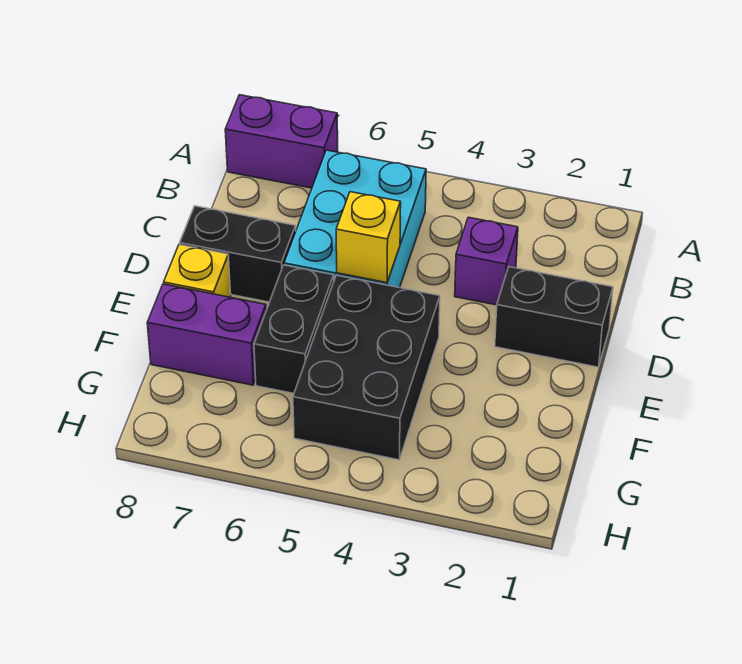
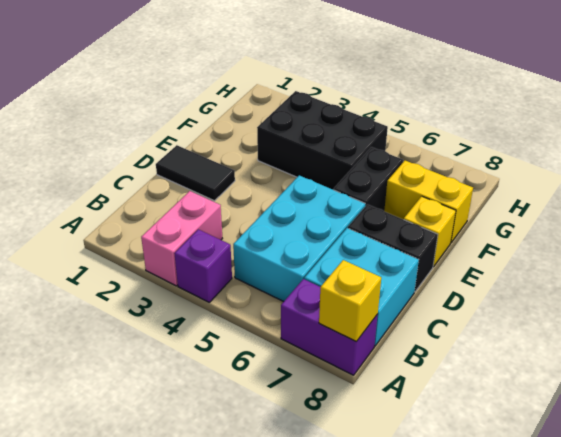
none -> pink 1x2 brick [141,191,222,286]
none -> cyan 2x2 brick [304,228,419,346]
purple 1x1 brick [455,217,518,305] -> purple 1x1 brick moved to [174,229,232,302]
black 1x2 brick [495,267,613,367] -> black 1x2 tile [156,145,235,201]
yellow 1x1 brick [336,192,401,283] -> yellow 1x1 brick moved to [319,260,381,342]
black 2x3 brick [293,275,440,460] -> black 2x3 brick turned to [257,91,388,190]
purple 1x2 brick [147,284,266,385] -> yellow 1x2 brick [384,161,473,243]

